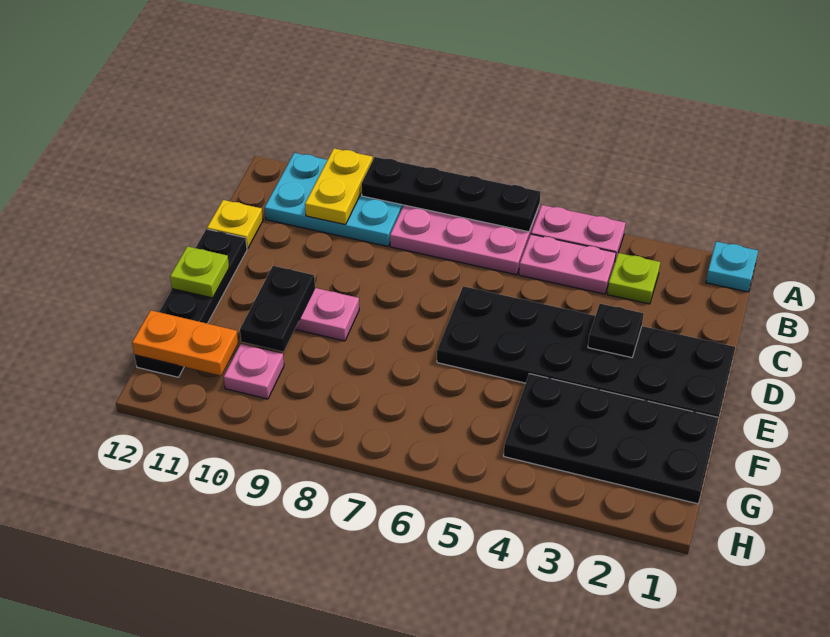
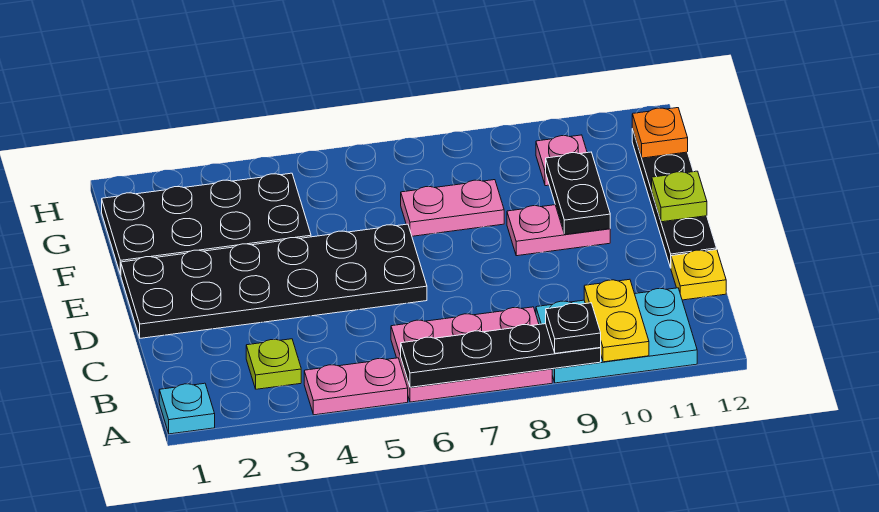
pink 1x2 plate [519,234,616,294] -> pink 1x2 plate moved to [401,180,504,236]
black 1x1 plate [588,304,644,358] -> black 1x1 plate moved to [546,303,601,353]
orange 1x2 plate [132,310,238,376] -> orange 1x1 plate [632,108,688,158]

